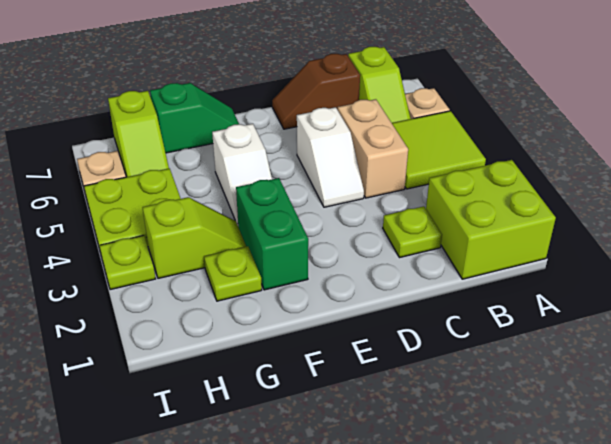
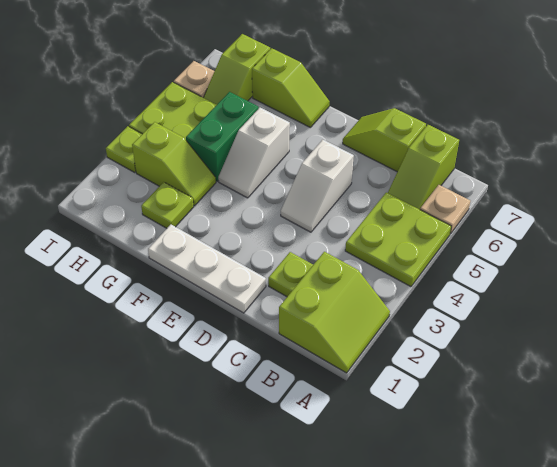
lime 2x2 brick [426,160,556,279] -> lime 2x2 slope [279,252,390,373]
lime 2x2 tile [392,111,486,189] -> lime 2x2 plate [345,192,451,287]
tan 1x2 brick [338,99,408,198] -> none
brown 1x2 slope [272,54,360,129] -> lime 1x2 slope [343,108,426,172]
none -> white 1x3 plate [148,225,266,313]
green 1x2 brick [236,178,308,290] -> green 1x2 brick moved to [186,92,259,181]
green 1x2 slope [150,83,239,153] -> lime 1x2 slope [252,48,329,128]

